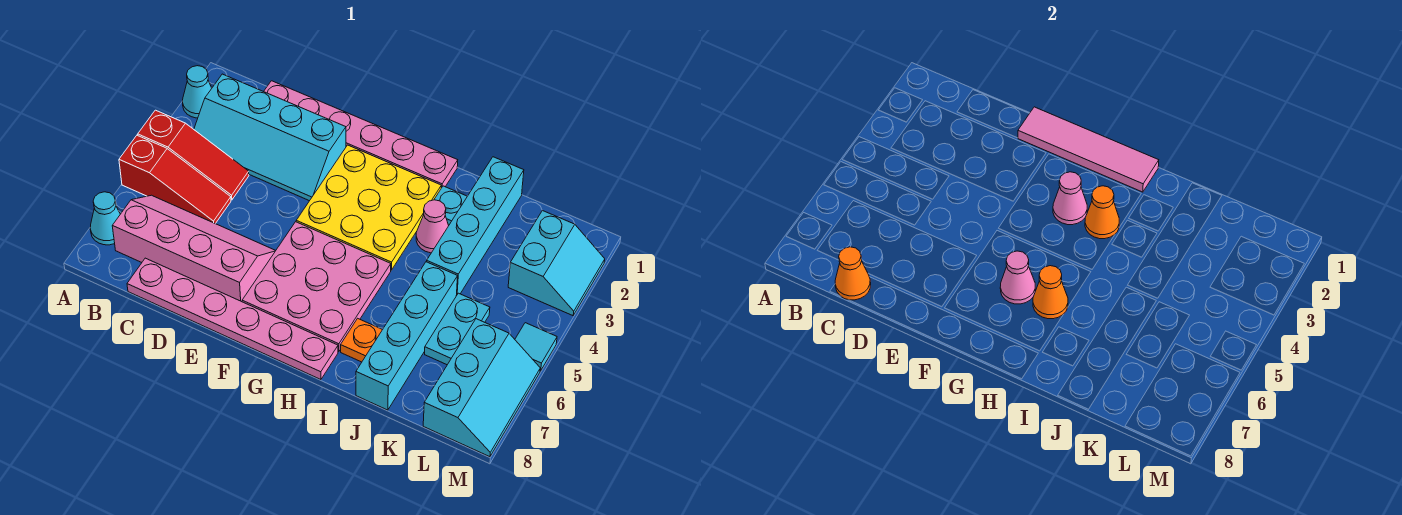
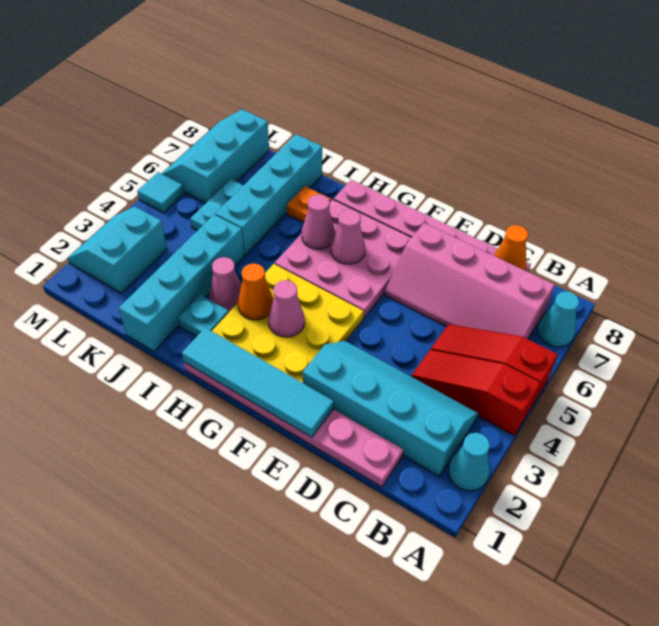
pink 1x4 tile [1018,107,1159,192] -> cyan 1x4 tile [182,328,334,437]
orange 1x1 cone [1033,266,1068,319] -> pink 1x1 cone [302,194,335,249]

